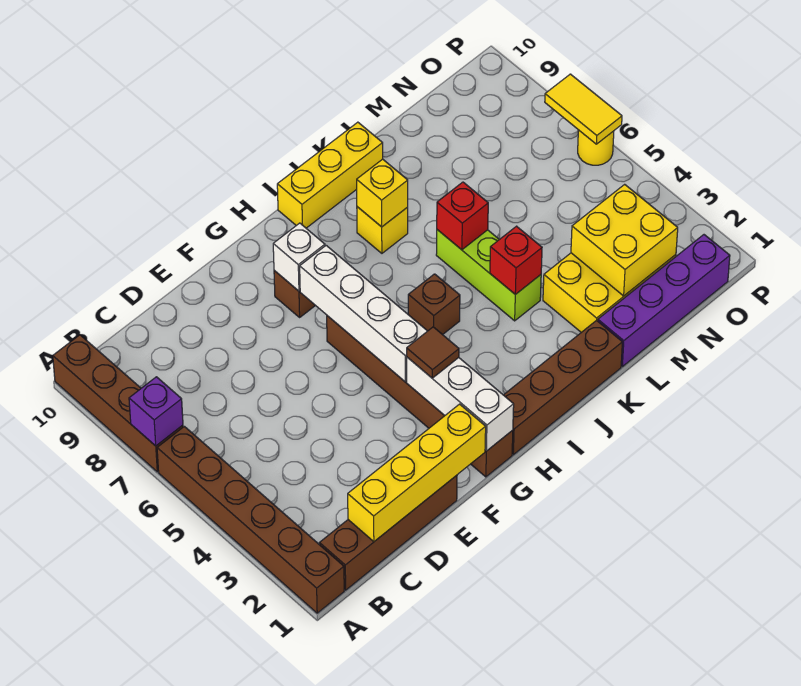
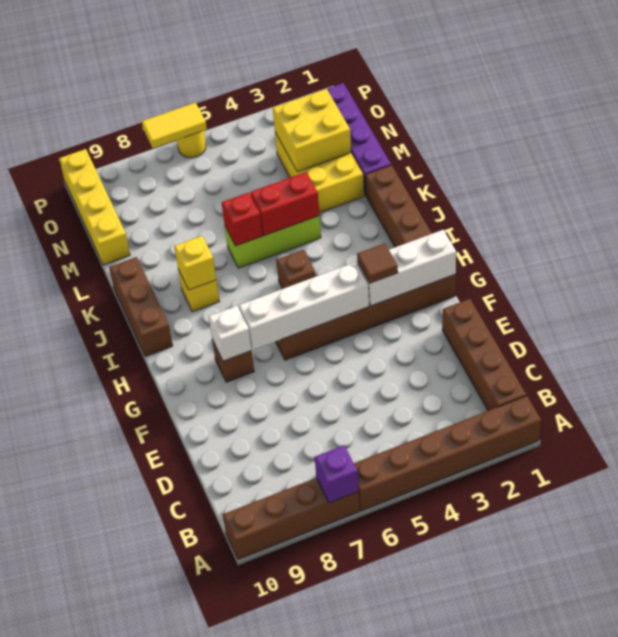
yellow 1x4 brick [348,404,486,542] -> yellow 1x4 brick moved to [59,149,130,265]
yellow 1x3 brick [277,122,383,228] -> brown 1x3 brick [109,257,173,356]
red 1x1 brick [490,226,542,294] -> red 1x2 brick [251,172,319,236]

